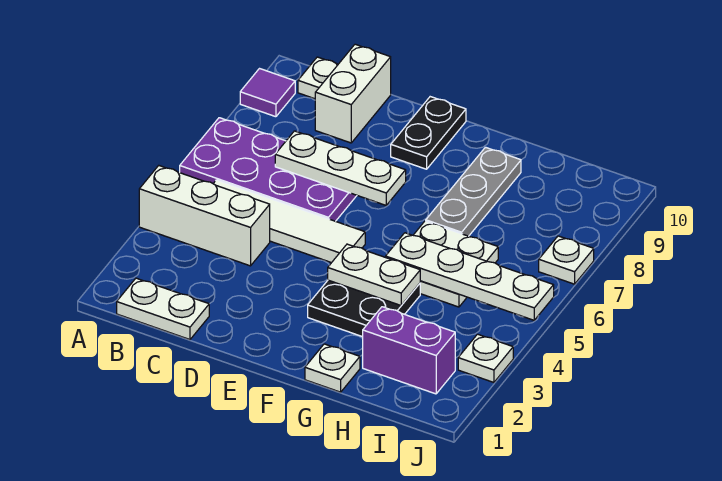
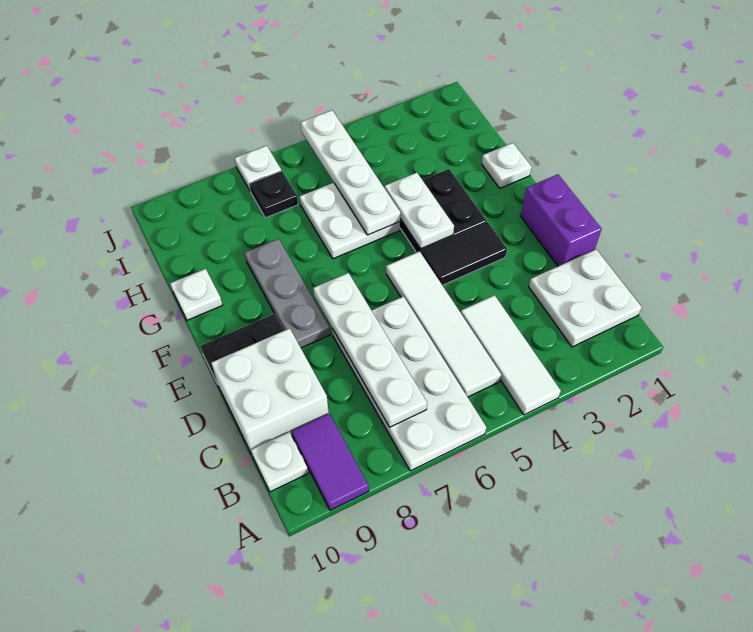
white 1x3 brick [139,166,270,266] -> white 1x3 tile [461,295,561,415]
purple 2x4 plate [180,118,357,221] -> white 2x4 plate [332,296,486,471]
purple 1x1 tile [240,69,295,117] -> purple 1x2 tile [292,414,369,510]
white 1x2 plate [117,278,209,340] -> white 2x2 plate [529,249,642,347]
white 1x3 plate [275,131,406,205] -> white 1x4 plate [313,273,427,427]
white 1x2 brick [315,44,391,143] -> white 2x2 brick [211,328,329,454]
none -> black 1x2 tile [421,222,507,285]
grey 1x3 plate [426,147,521,236] -> grey 1x3 plate turned to [245,239,330,348]
purple 1x2 brick [363,307,455,394] -> purple 1x2 brick moved to [521,174,602,266]
none -> black 1x1 plate [250,171,298,218]
white 1x1 plate [458,334,513,382] -> white 1x1 plate moved to [170,269,222,320]

